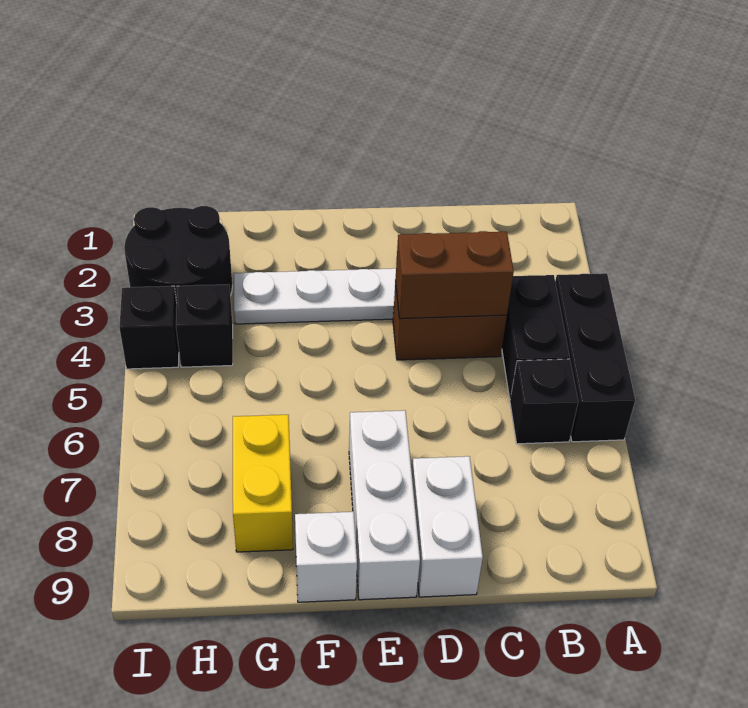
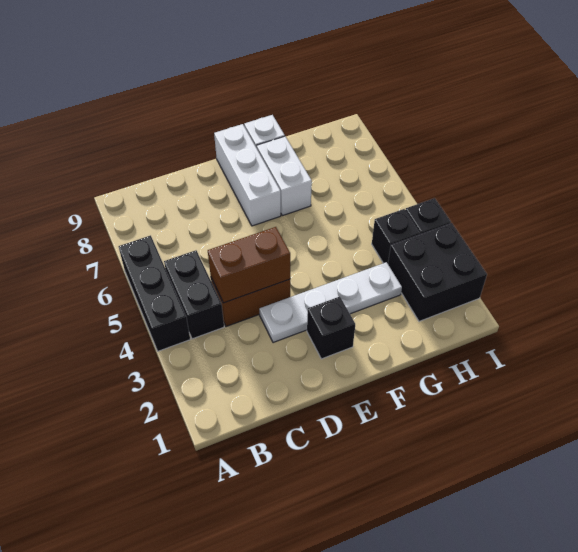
black 1x1 brick [510,359,578,444] -> black 1x1 brick moved to [307,297,355,359]
white 1x2 brick [412,456,483,597] -> white 1x2 brick moved to [257,136,312,216]
yellow 1x2 brick [233,415,293,552] -> none
black 2x2 round brick [124,206,232,303] -> black 2x2 brick [388,223,487,321]

